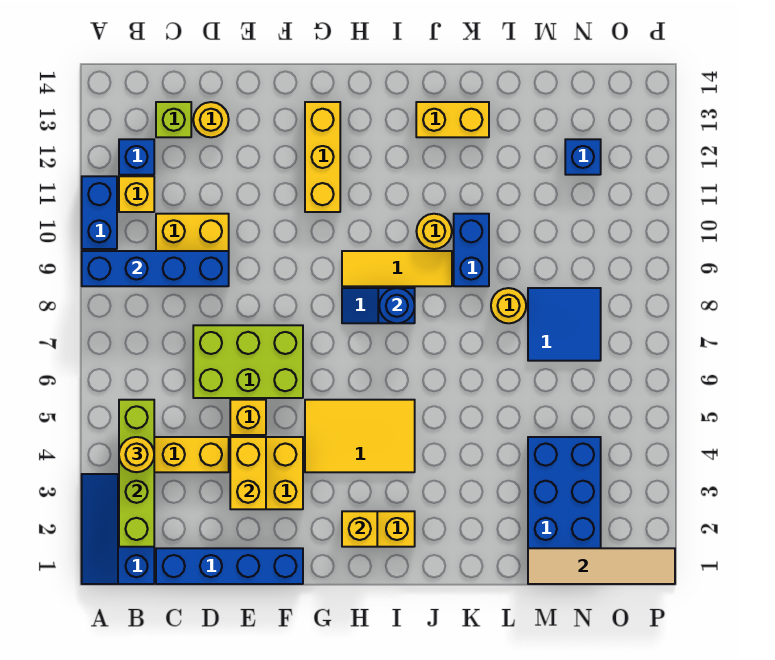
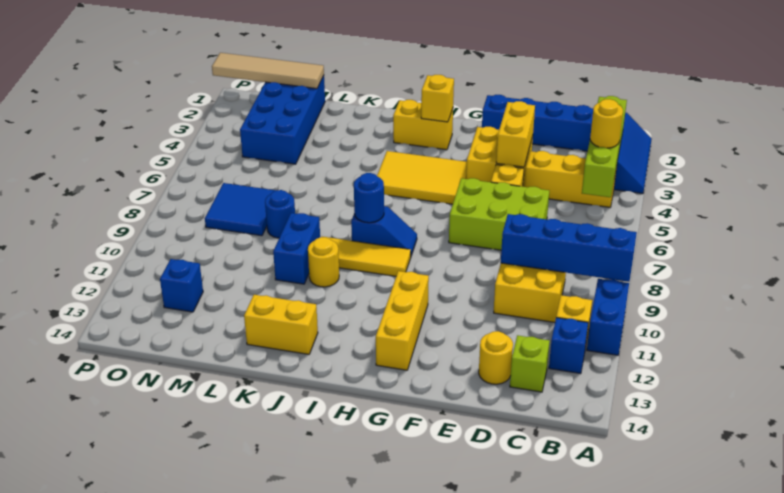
yellow 1x1 round brick [491,288,526,323] -> blue 1x1 round brick [265,190,295,238]

